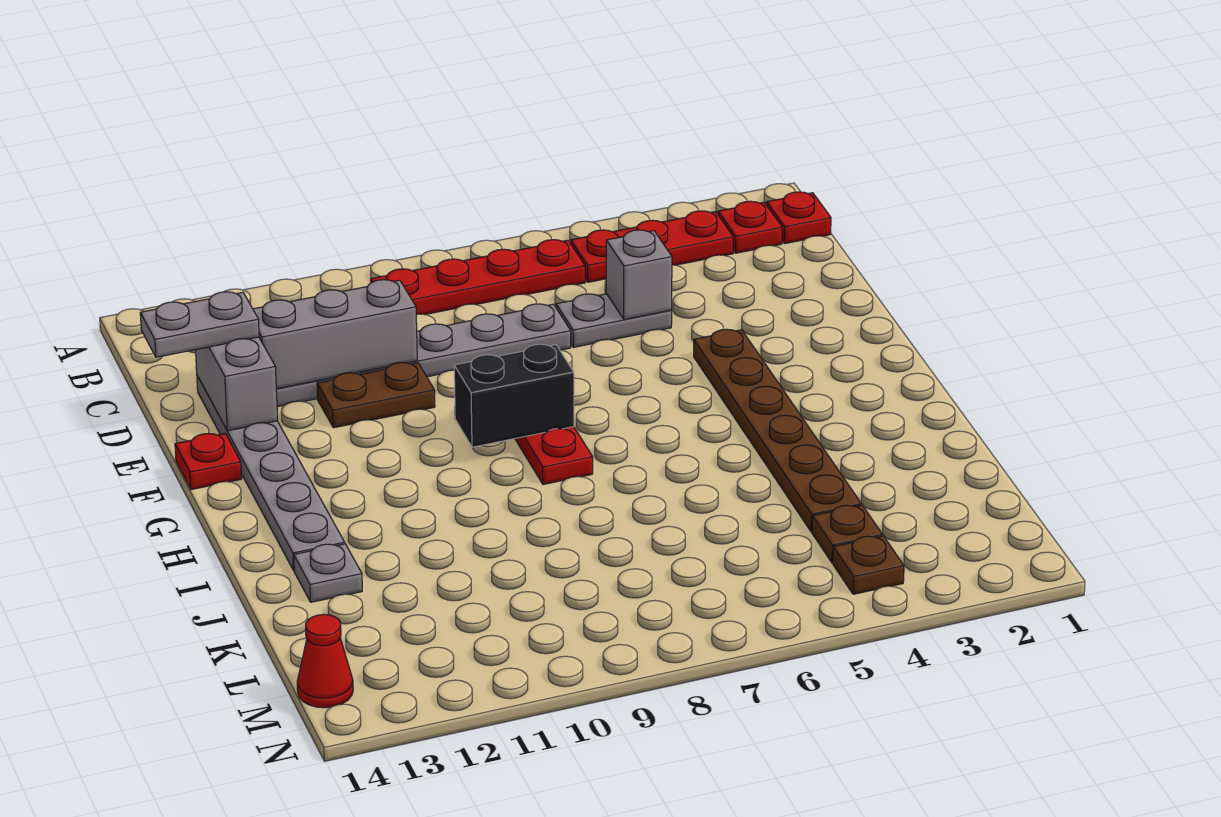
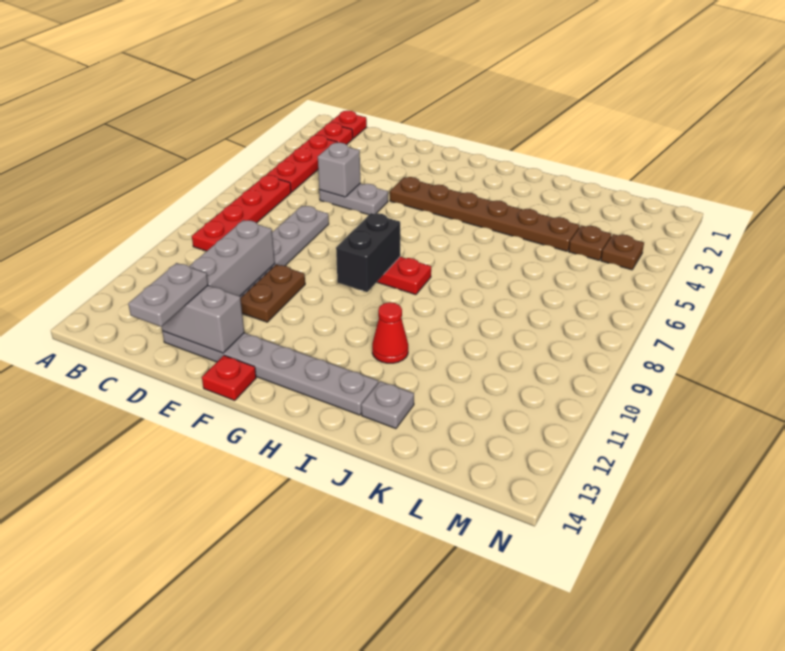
grey 1x2 plate [556,294,672,347] -> grey 1x2 plate turned to [319,183,388,215]
red 1x1 cone [297,614,353,708] -> red 1x1 cone moved to [372,302,408,363]

